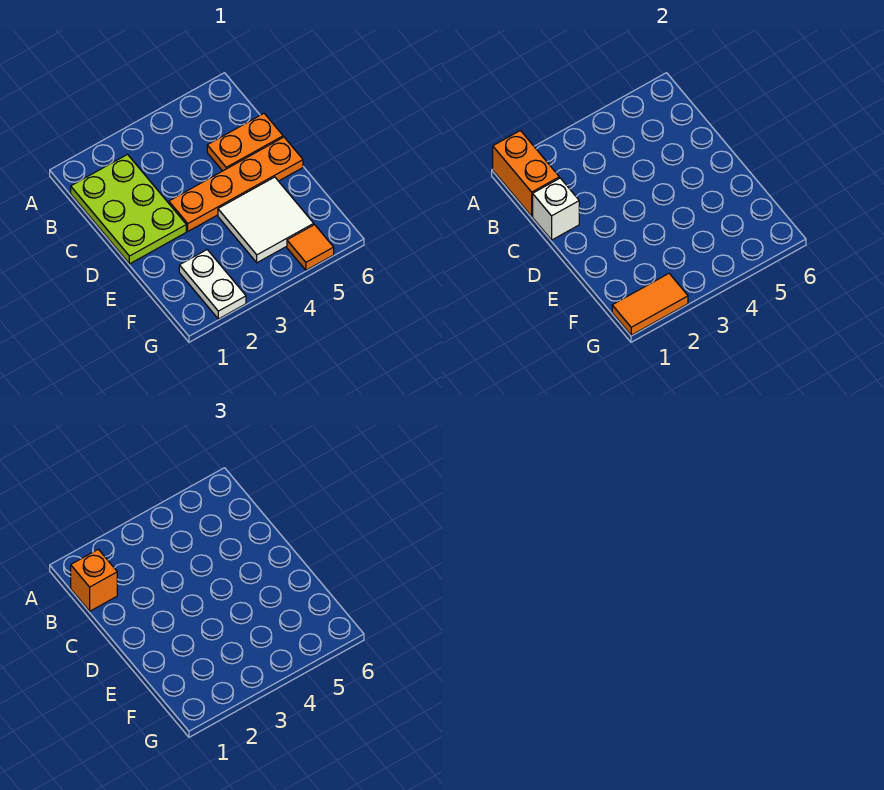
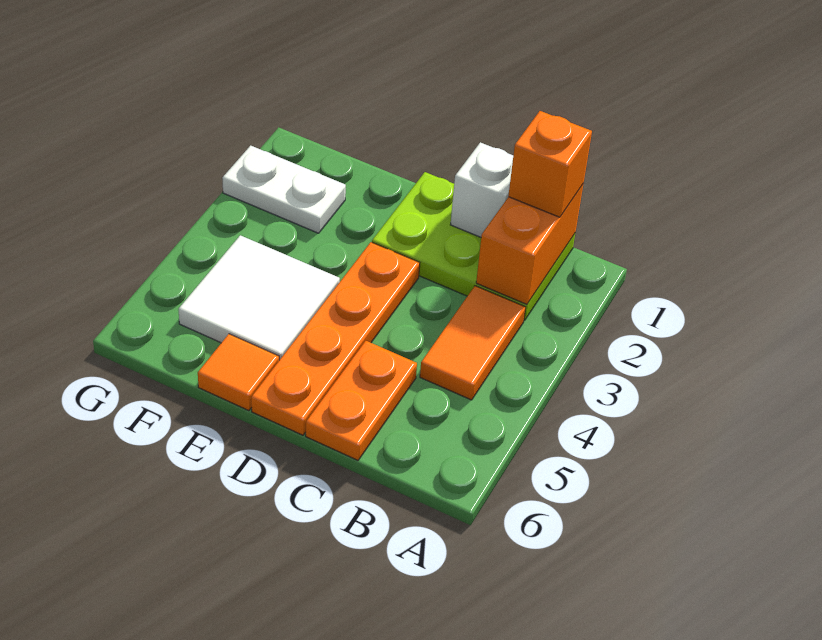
orange 1x2 brick [493,131,559,216] -> orange 1x2 brick turned to [476,185,583,304]
orange 1x2 tile [612,274,688,335] -> orange 1x2 tile moved to [420,286,526,400]
orange 1x1 tile [287,225,334,270] -> orange 1x1 tile moved to [198,334,279,411]

